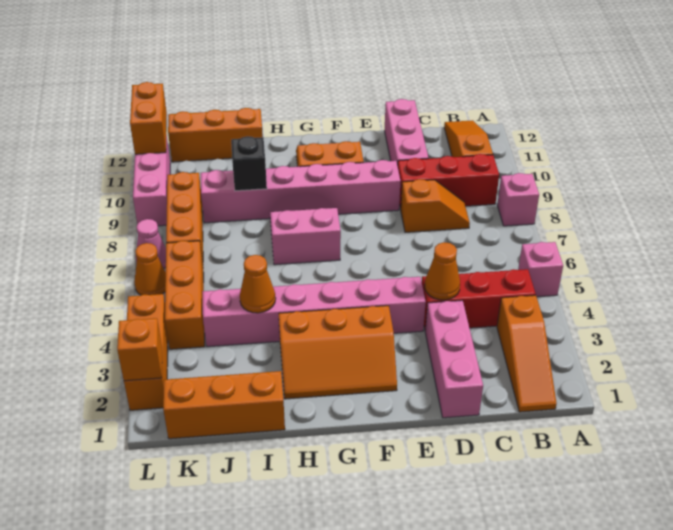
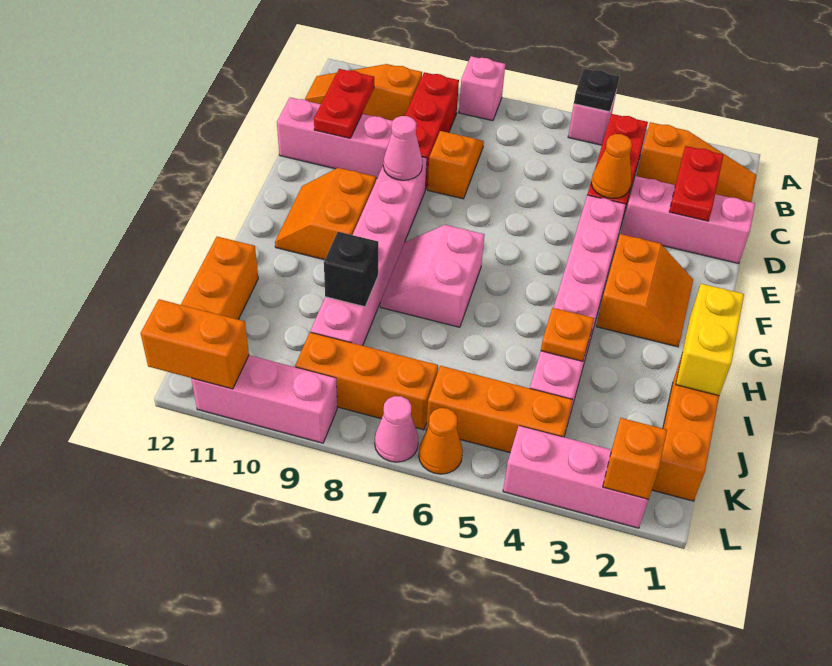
none -> black 1x1 plate [574,69,619,112]
none -> red 1x2 plate [669,146,724,221]
none -> red 1x2 plate [314,69,374,138]
none -> pink 1x1 cone [383,116,422,180]
orange 2x3 slope [279,306,397,399] -> orange 2x2 slope [596,234,693,347]
none -> yellow 1x2 brick [676,284,744,396]
orange 1x1 cone [240,255,276,313] -> orange 1x1 plate [541,308,594,361]
orange 1x3 brick [124,294,168,410] -> pink 1x3 brick [503,426,648,528]

